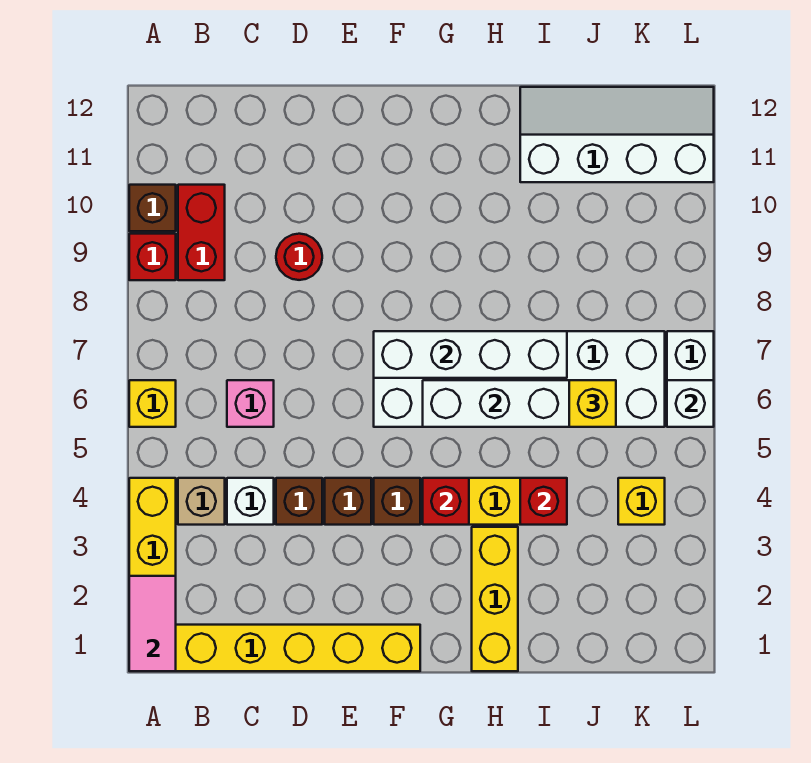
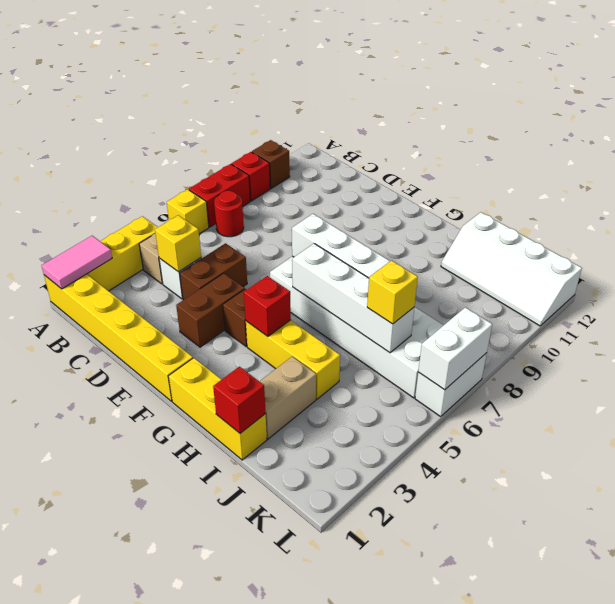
red 1x2 brick [178,185,225,280] -> red 1x2 brick moved to [189,164,250,227]
pink 1x1 brick [227,380,274,427] -> none
brown 1x1 brick [276,478,322,525] -> brown 1x2 brick [180,243,247,300]
red 1x1 round brick [276,234,322,280] -> red 1x1 round brick moved to [214,191,244,237]
brown 1x1 brick [325,478,371,525] -> brown 1x2 brick [176,273,245,347]
yellow 1x3 brick [472,527,518,671] -> yellow 1x3 brick turned to [169,358,267,460]
none -> tan 1x2 brick [259,357,316,439]
red 1x1 brick [520,478,567,525] -> red 1x1 brick moved to [213,366,266,433]
white 2x4 slope [520,87,714,182] -> white 2x4 slope turned to [441,212,582,326]
yellow 1x1 brick [618,478,665,525] -> yellow 1x1 brick moved to [155,215,201,272]
white 1x1 brick [667,380,714,427] -> white 1x2 brick [418,307,492,390]

